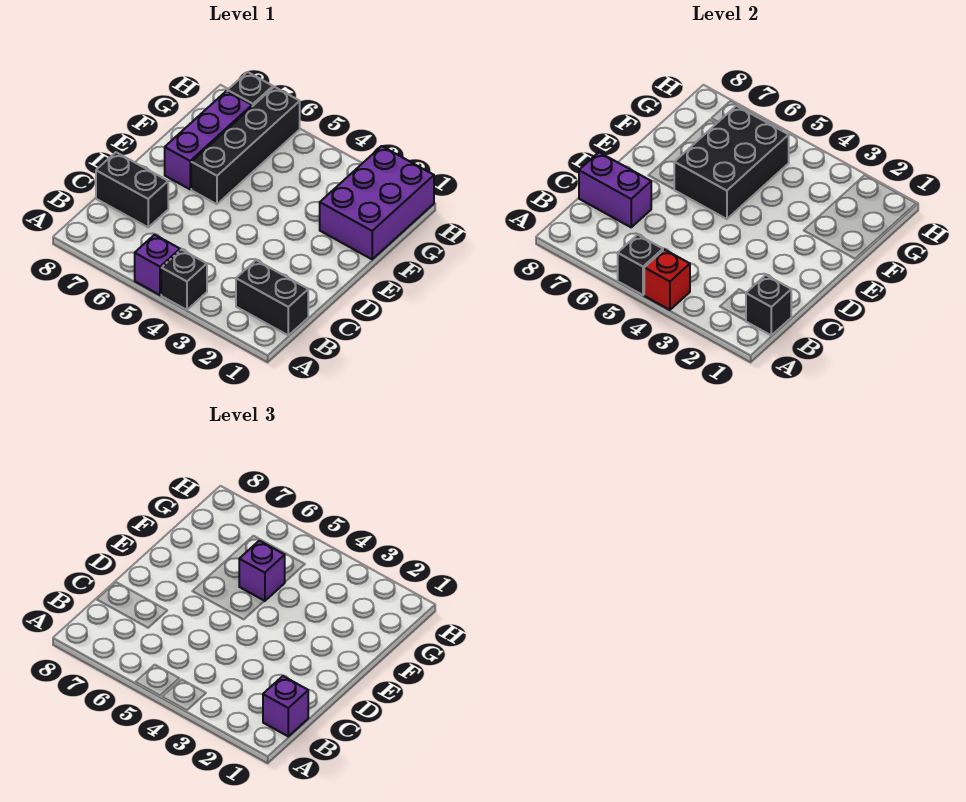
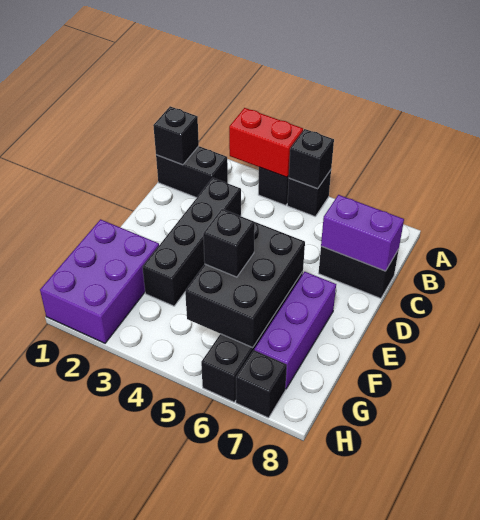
red 1x1 brick [644,250,690,310] -> red 1x2 brick [229,108,303,177]
purple 1x1 brick [135,235,180,295] -> black 1x1 brick [287,170,331,216]
purple 1x1 brick [263,676,308,736] -> none
none -> black 1x4 brick [142,178,241,306]
purple 1x1 brick [239,541,285,601] -> black 1x1 brick [203,209,255,277]

